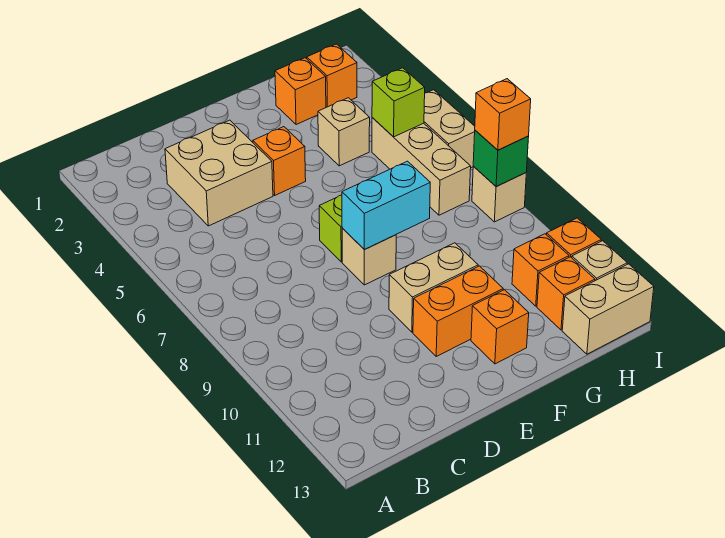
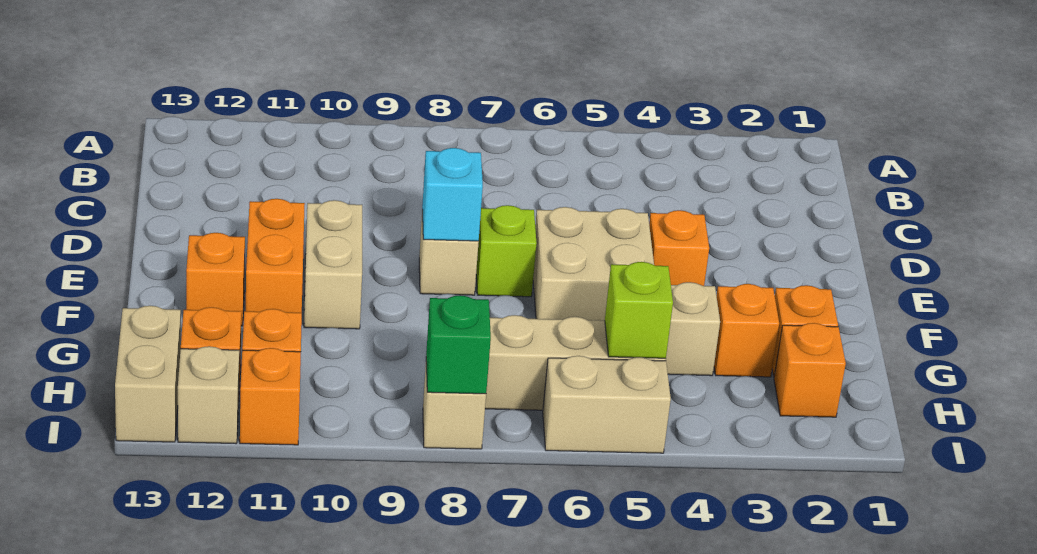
tan 2x2 brick [165,120,273,226] -> tan 2x2 brick moved to [533,207,654,321]
cyan 1x2 brick [342,161,430,250] -> cyan 1x1 brick [422,148,483,241]
orange 1x1 brick [475,79,531,150] -> orange 1x1 brick moved to [714,284,779,377]

